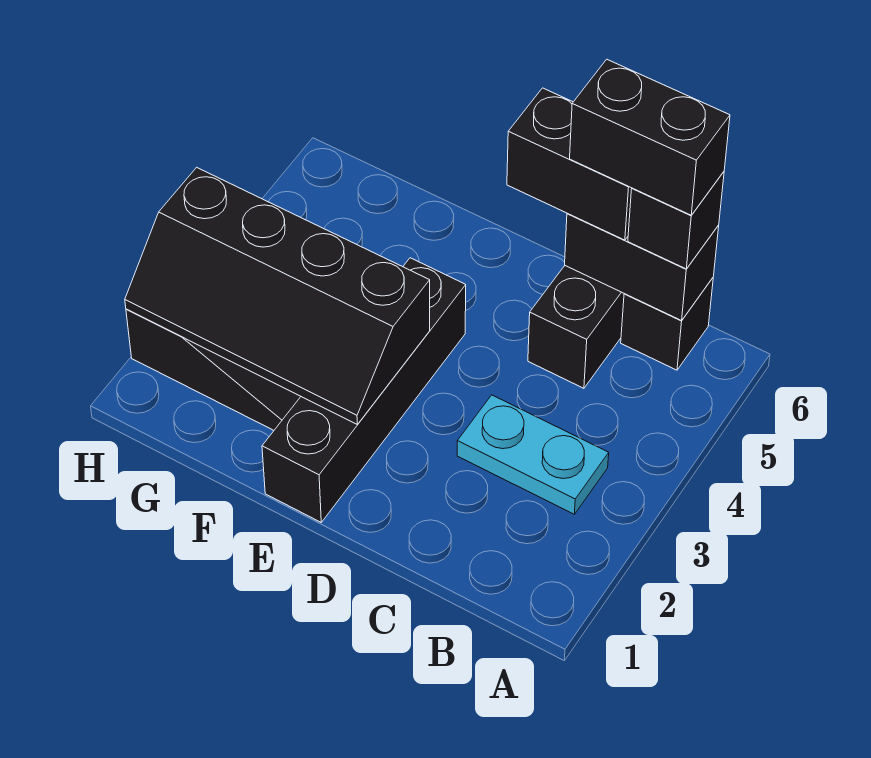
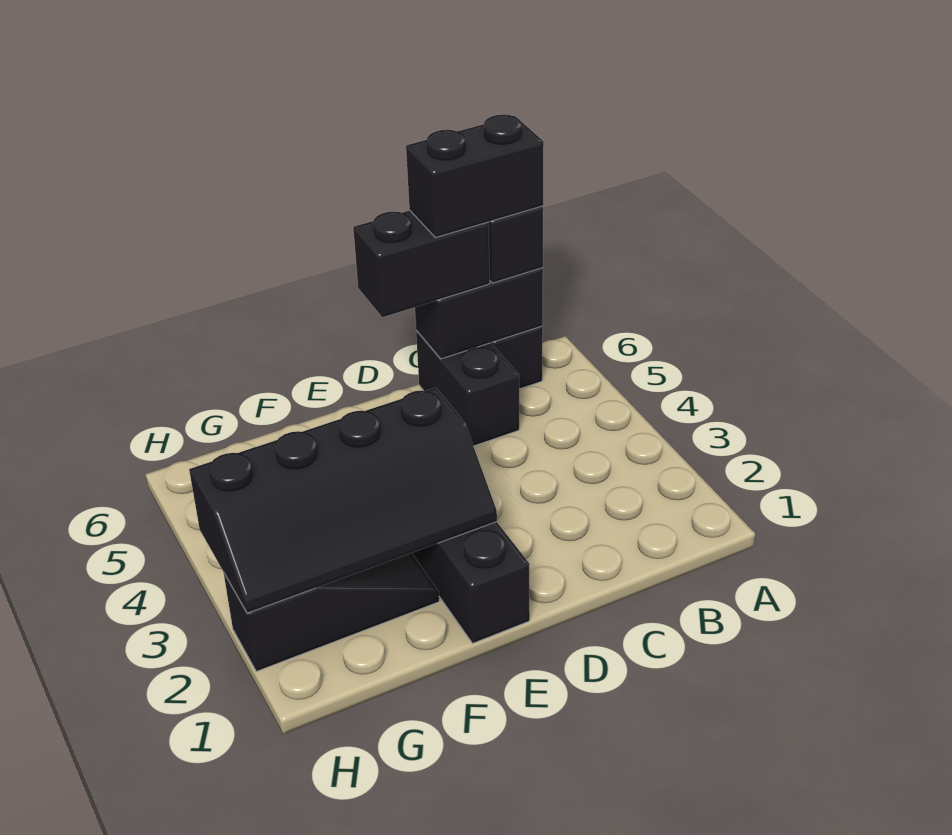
cyan 1x2 plate [457,395,609,514] -> none

